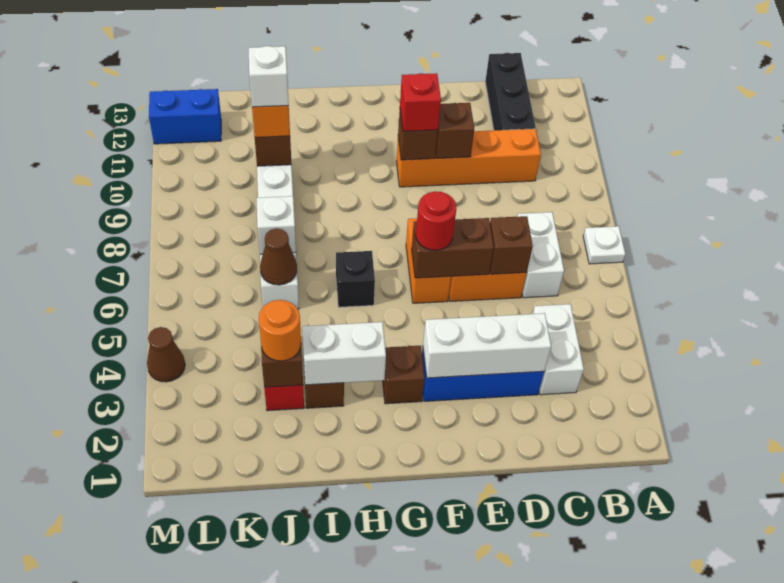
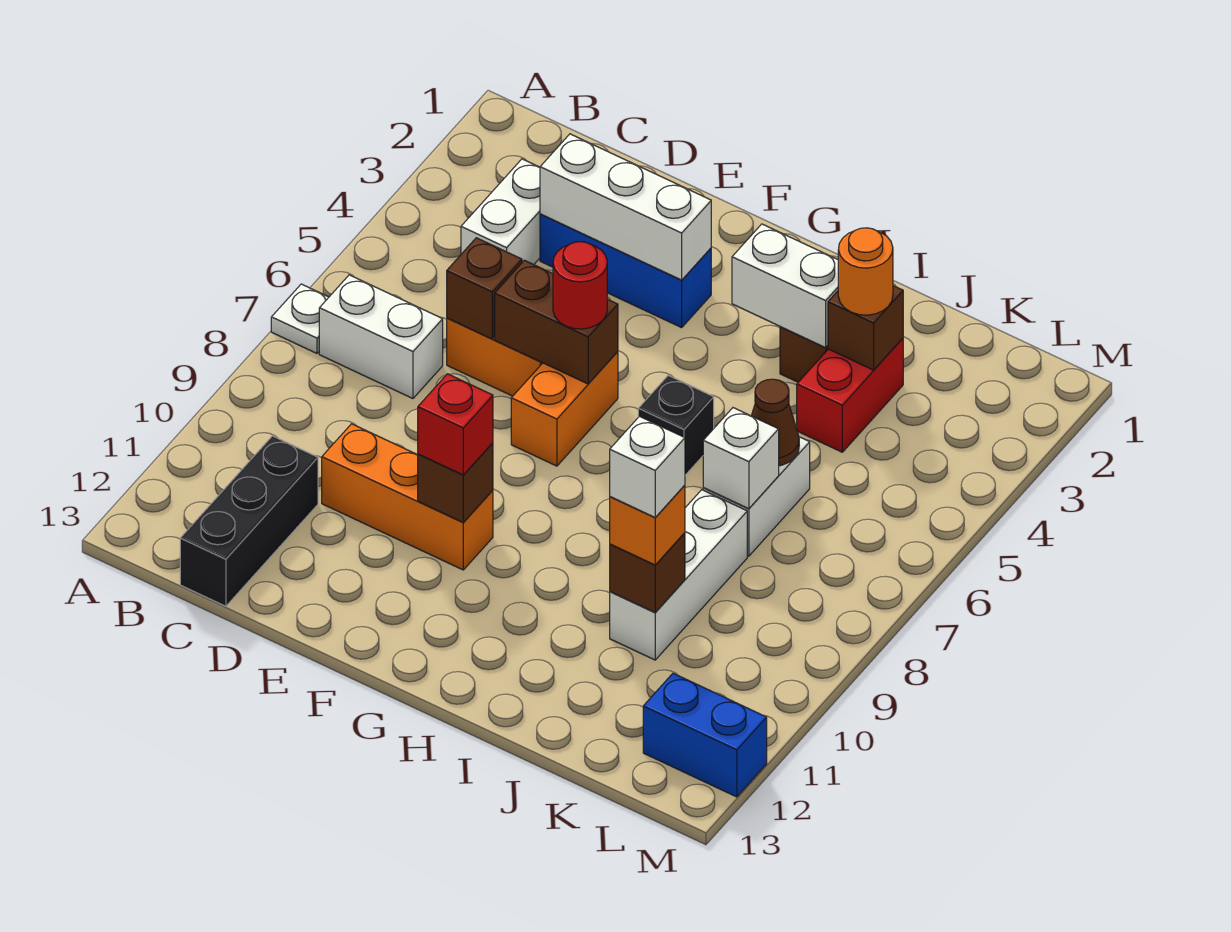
white 1x2 brick [517,212,564,298] -> white 1x2 brick turned to [319,275,443,398]
orange 1x4 brick [396,129,541,187] -> orange 1x3 brick [322,424,493,570]
brown 1x1 brick [436,103,474,159] -> none
brown 1x1 brick [383,346,425,404] -> none
brown 1x1 cone [147,327,185,382] -> none

